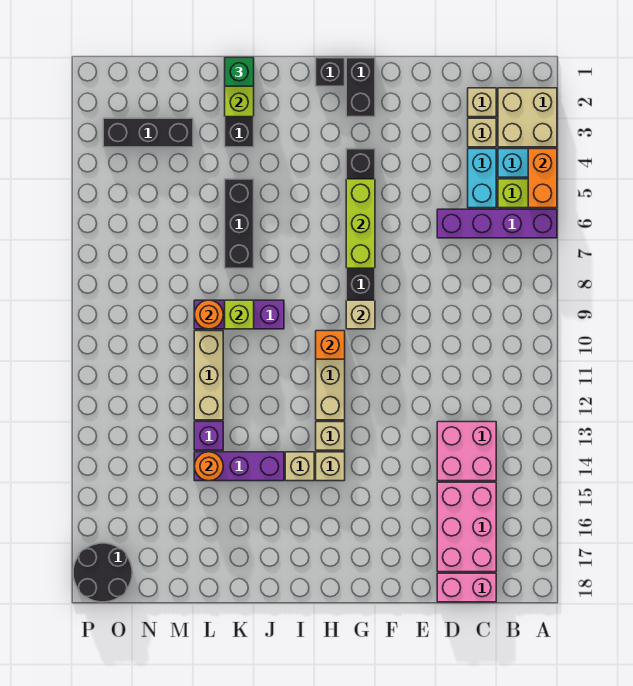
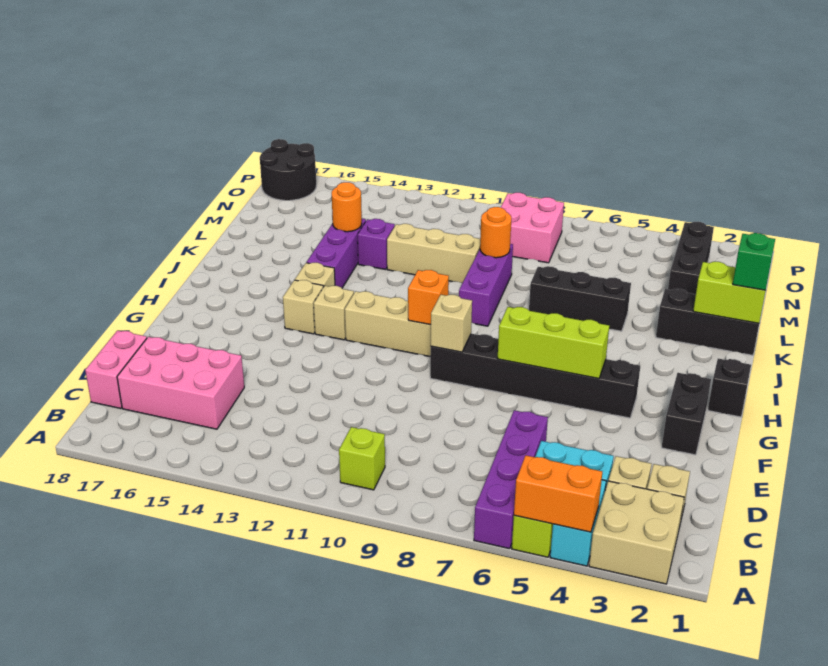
pink 2x2 brick [437,422,496,481] -> pink 2x2 brick moved to [501,193,564,263]
black 1x2 brick [346,58,375,117] -> black 1x2 brick turned to [662,373,711,455]
lime 1x1 brick [225,300,254,329] -> lime 1x1 brick moved to [339,427,385,490]

